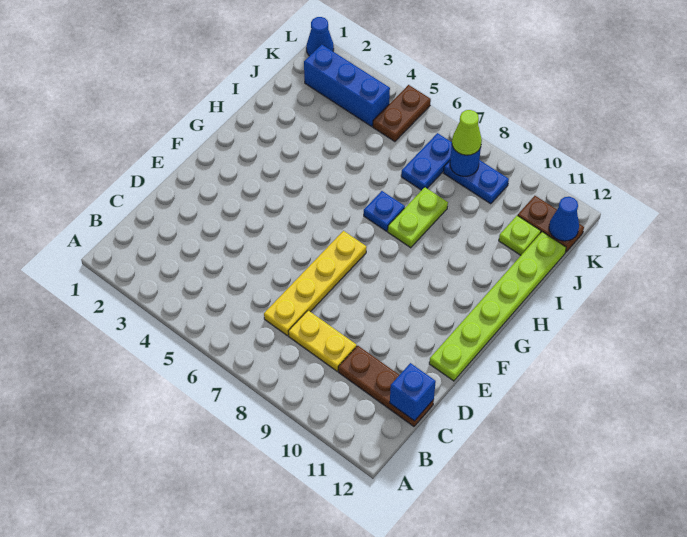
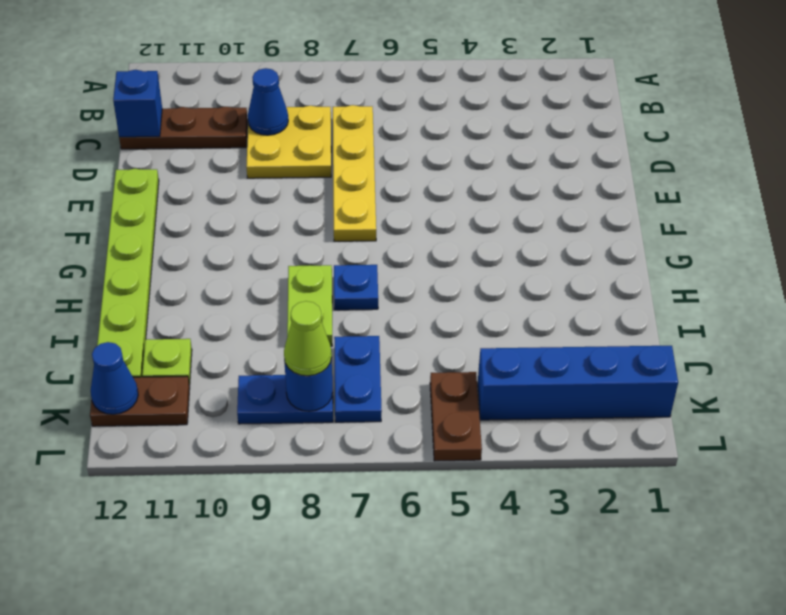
yellow 1x2 plate [288,311,357,371] -> yellow 2x2 plate [246,106,331,178]
blue 1x3 brick [304,45,390,126] -> blue 1x4 brick [478,346,678,420]
blue 1x1 cone [306,17,334,56] -> blue 1x1 cone moved to [248,68,288,135]

